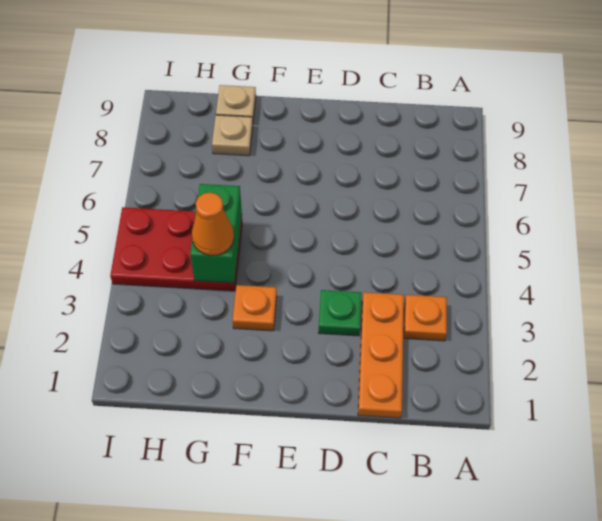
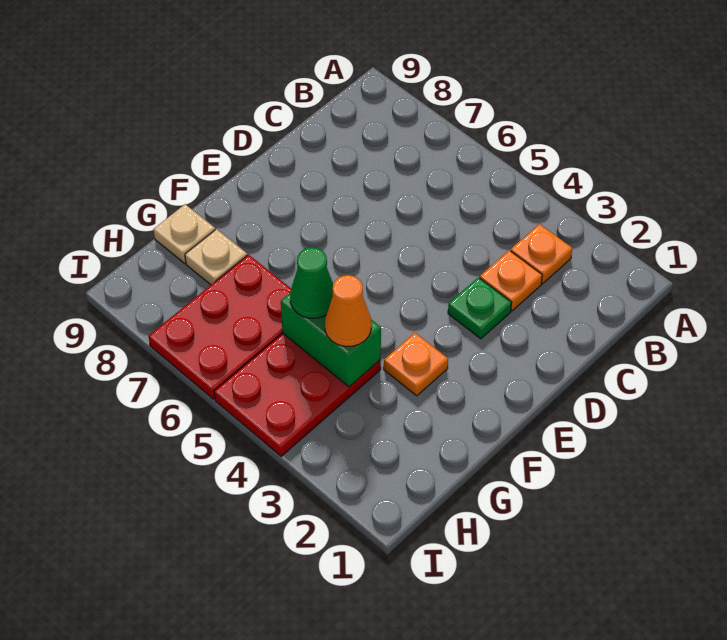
orange 1x3 plate [358,292,404,418] -> orange 1x1 plate [480,250,542,311]
none -> green 1x1 cone [290,247,333,318]
none -> red 2x3 plate [149,255,291,399]

